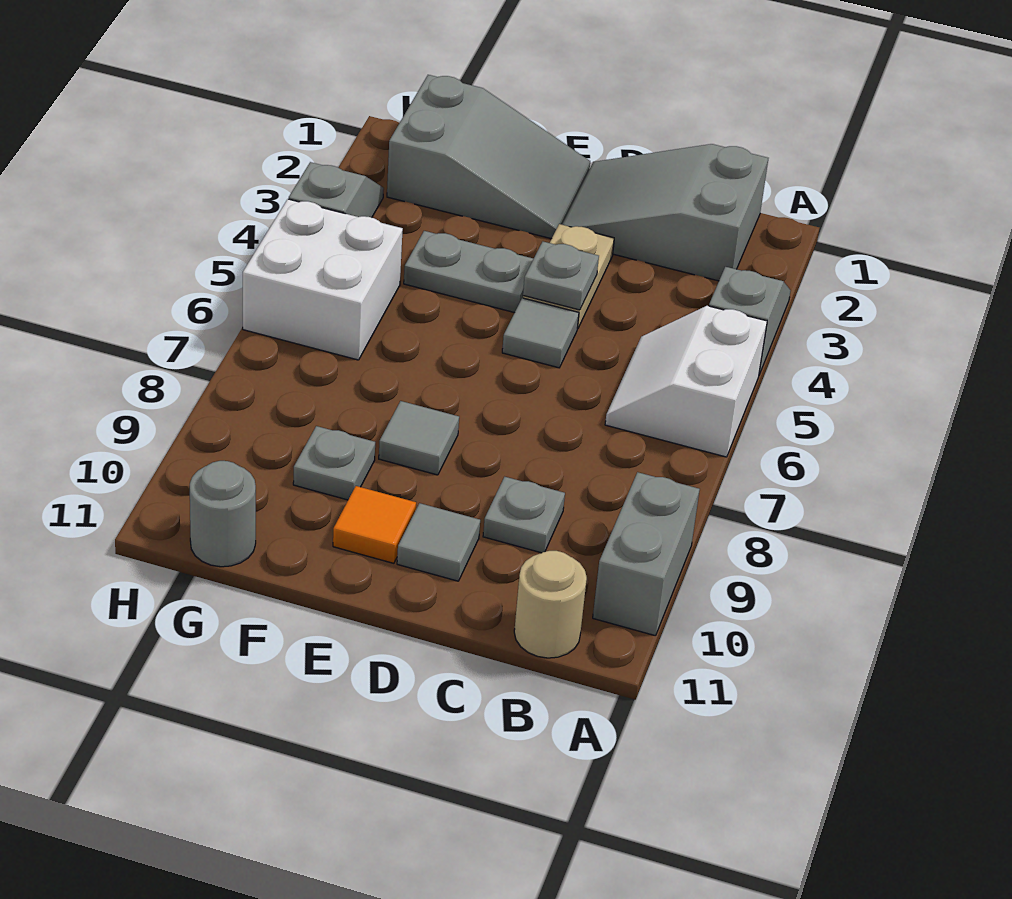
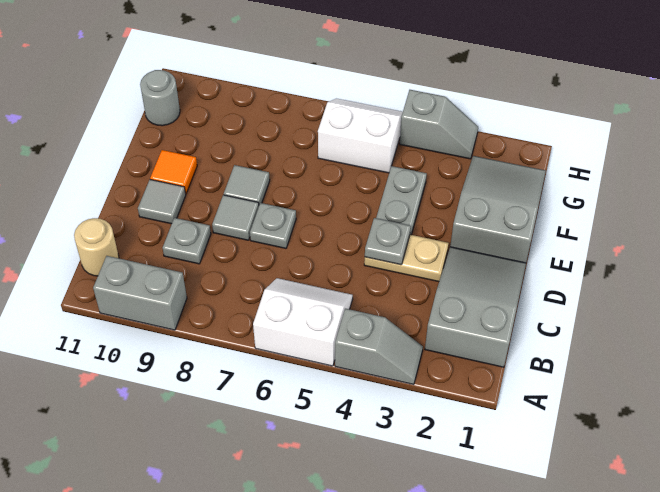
grey 1x1 tile [502,298,579,368] -> grey 1x1 tile moved to [212,195,259,240]
grey 2x3 slope [387,75,590,239] -> grey 2x3 slope turned to [450,156,546,263]
grey 1x1 plate [293,426,375,500] -> grey 1x1 plate moved to [250,203,296,248]
white 2x2 brick [243,199,403,360] -> white 2x2 slope [318,99,403,173]

